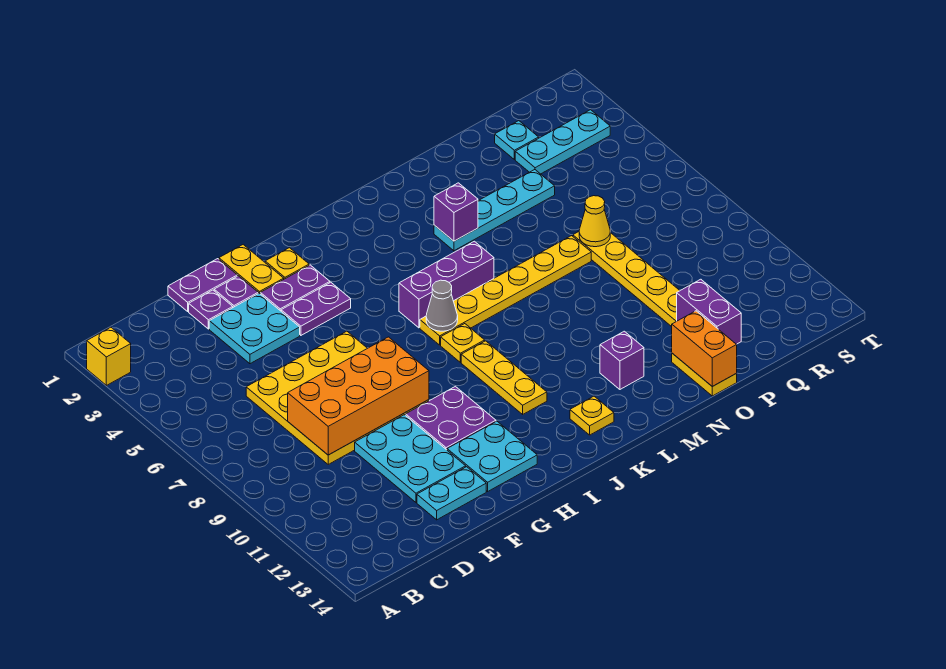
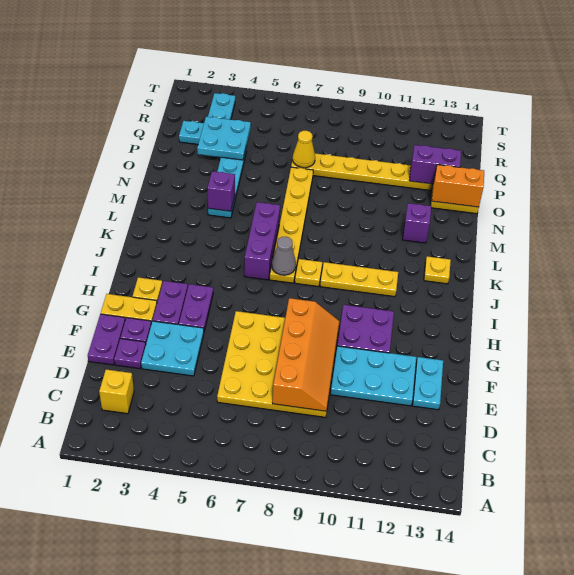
yellow 1x1 brick [87,327,131,385] -> yellow 1x1 brick moved to [99,369,134,414]
orange 2x4 brick [288,337,429,455] -> orange 2x4 slope [272,298,339,411]
cyan 2x2 plate [447,421,537,491] -> cyan 2x2 plate moved to [197,117,251,160]

